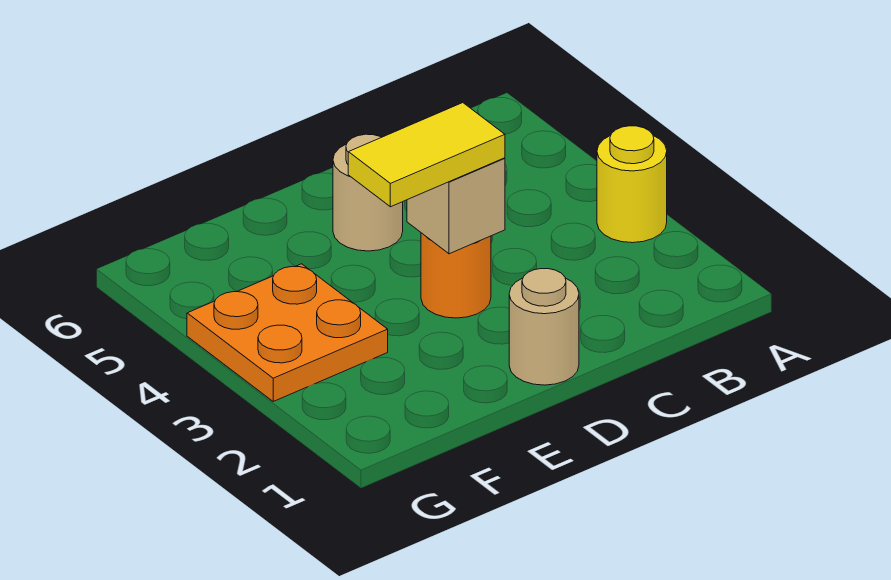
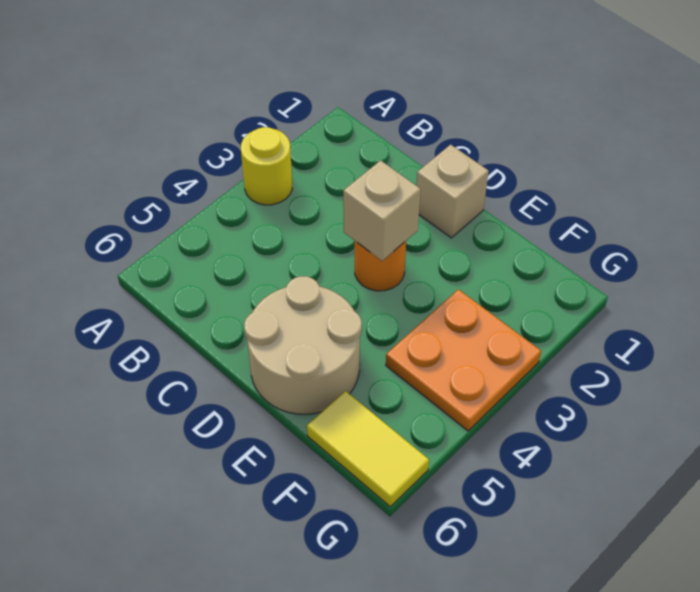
tan 1x1 round brick [509,269,579,385] -> tan 1x1 brick [416,145,489,238]
yellow 1x2 tile [348,103,505,207] -> yellow 1x2 tile moved to [307,391,429,507]
tan 1x1 round brick [333,134,403,251] -> tan 2x2 round brick [244,276,362,414]

